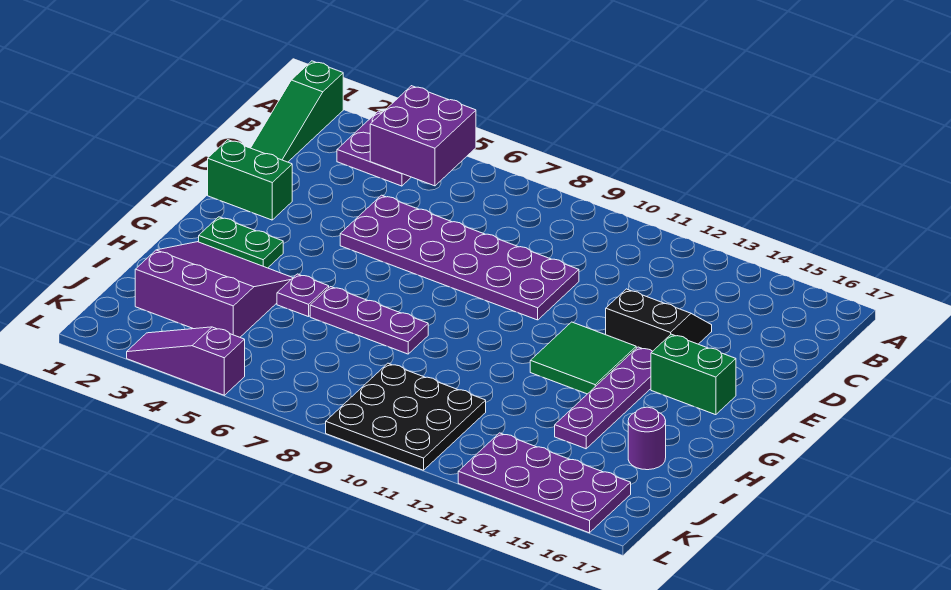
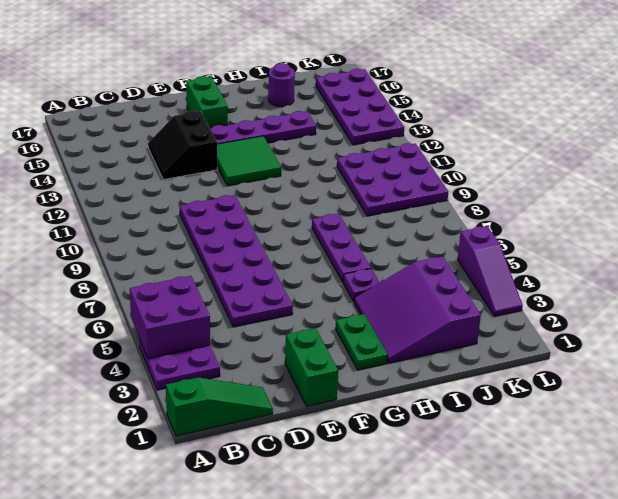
black 3x3 plate [326,363,486,470] -> purple 3x3 plate [337,143,448,216]

